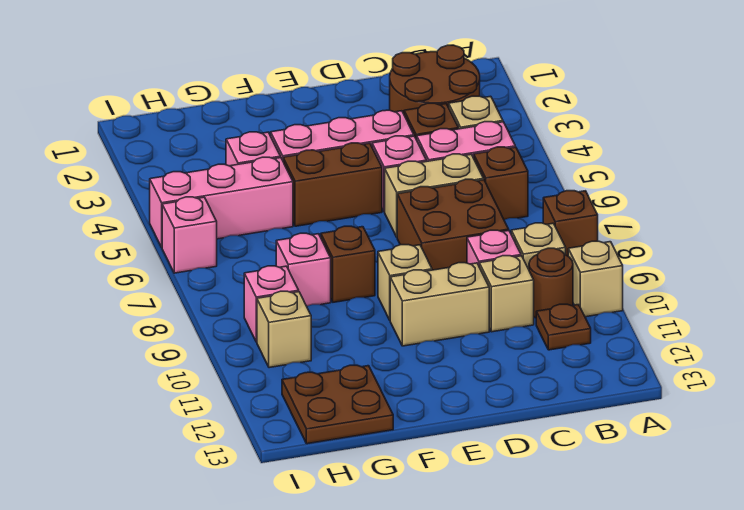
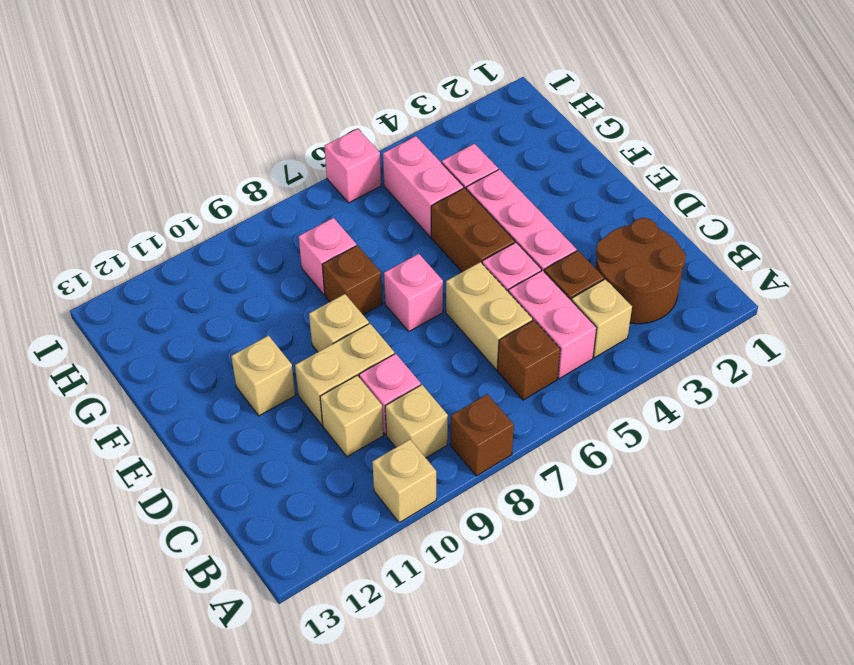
brown 1x1 round brick [529,248,573,318] -> none
brown 1x1 plate [536,304,591,350] -> none
brown 2x2 brick [397,179,509,270] -> none
tan 1x2 brick [390,263,489,346] -> tan 1x2 brick turned to [295,324,394,425]
pink 1x3 brick [150,157,293,247] -> pink 1x2 brick [383,136,464,237]
brown 2x2 plate [282,365,393,444] -> none
pink 1x1 brick [244,266,299,342] -> pink 1x1 brick moved to [384,254,443,331]
tan 1x1 brick [257,291,311,368] -> tan 1x1 brick moved to [231,336,295,416]

